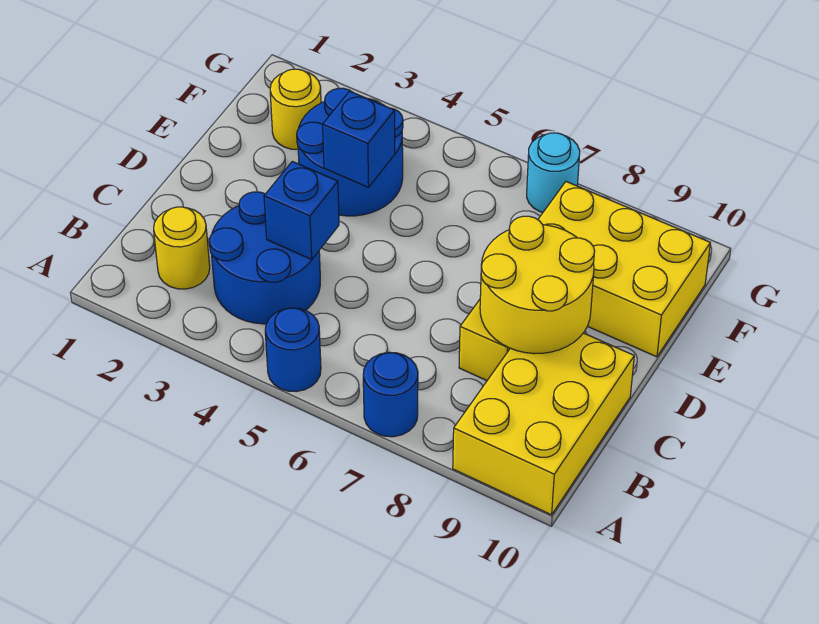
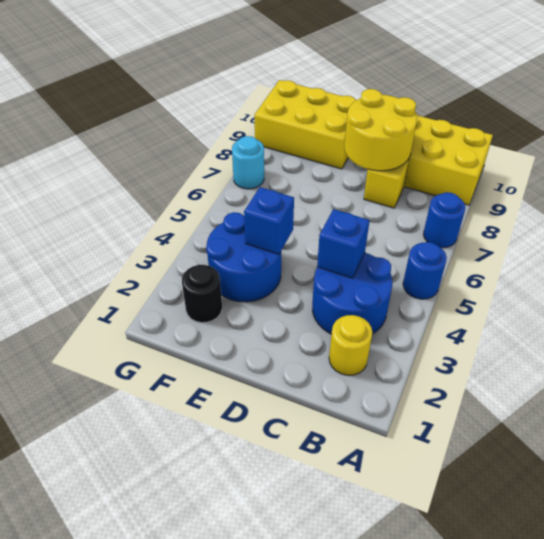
yellow 2x3 brick [538,182,710,357] -> yellow 2x3 brick turned to [255,80,356,169]
yellow 1x1 round brick [270,69,321,149] -> black 1x1 round brick [182,265,222,323]

